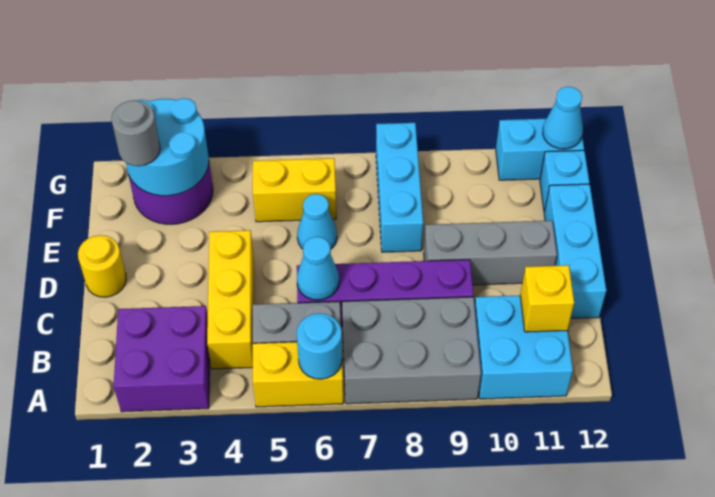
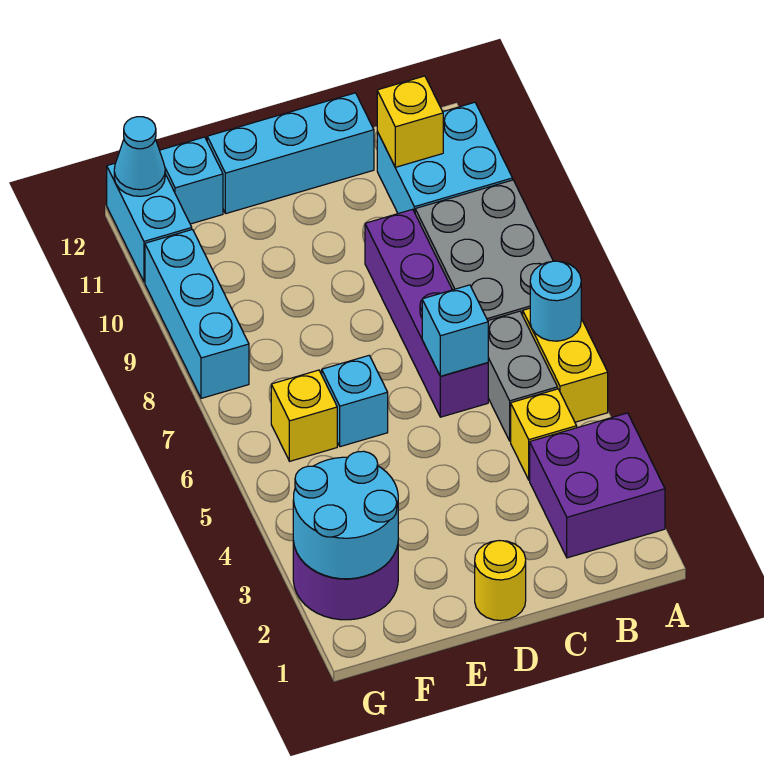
yellow 1x3 brick [207,230,254,369] -> yellow 1x1 brick [511,389,577,480]
cyan 1x1 cone [297,237,339,300] -> cyan 1x1 brick [422,285,488,376]
grey 1x3 brick [424,221,557,285] -> none
cyan 1x1 cone [297,194,337,249] -> cyan 1x1 brick [322,356,388,447]
cyan 1x3 brick [376,123,423,252] -> cyan 1x3 brick turned to [145,230,249,398]
grey 1x1 round brick [111,100,160,166] -> none
yellow 1x2 brick [253,158,336,222] -> yellow 1x1 brick [271,370,337,461]

